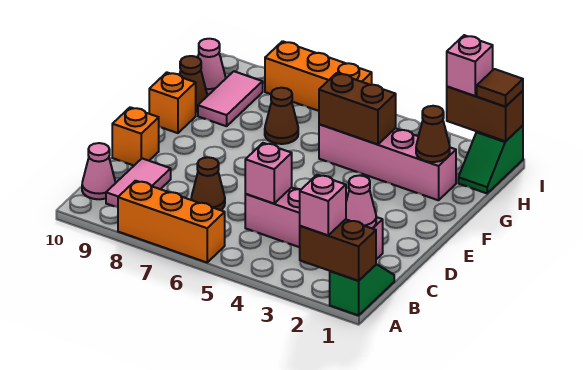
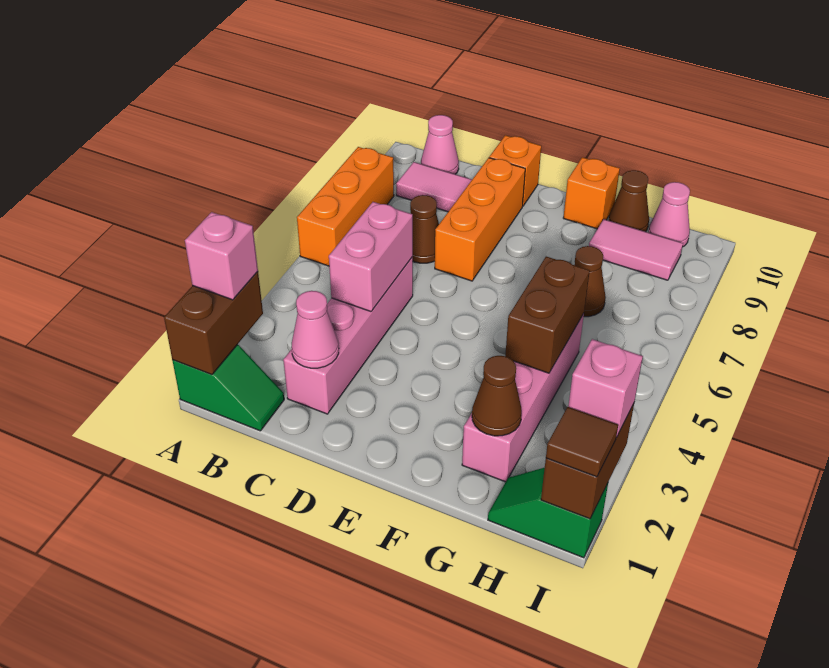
pink 1x1 brick [245,143,292,204] -> pink 1x2 brick [329,202,413,311]
orange 1x3 brick [265,41,372,111] -> orange 1x3 brick moved to [435,158,525,281]

